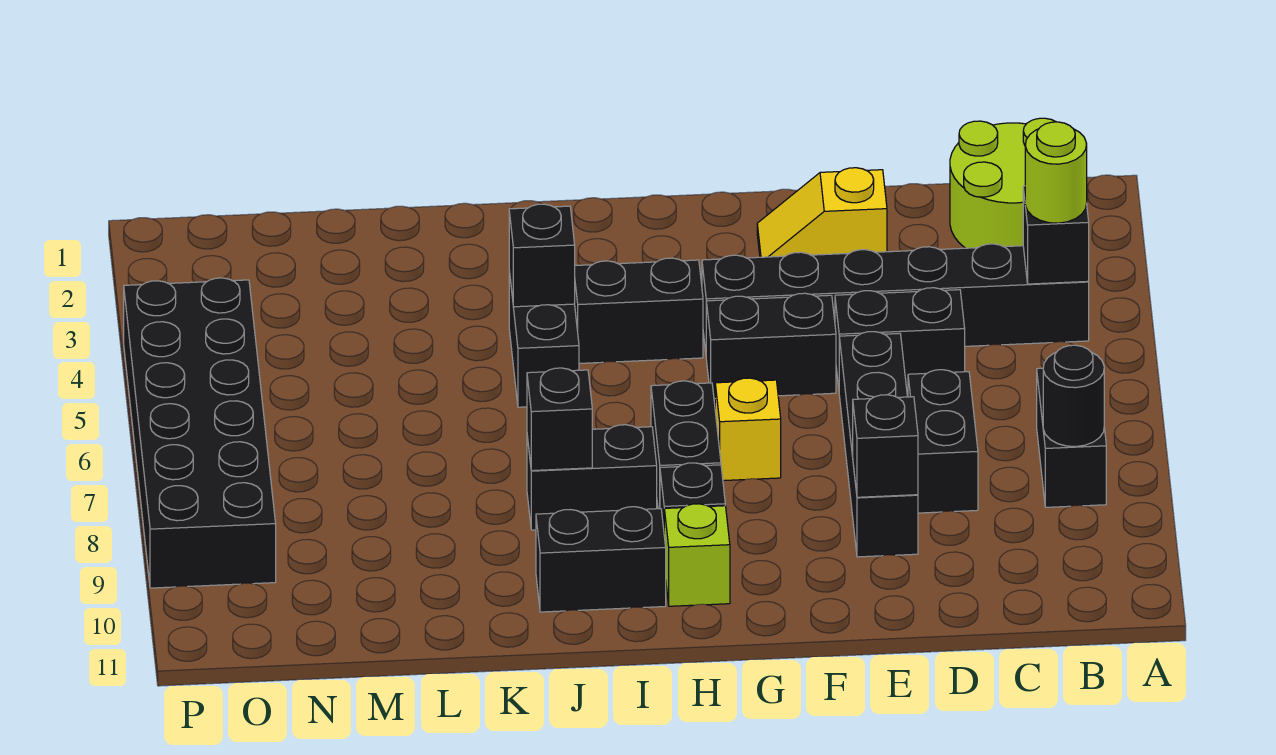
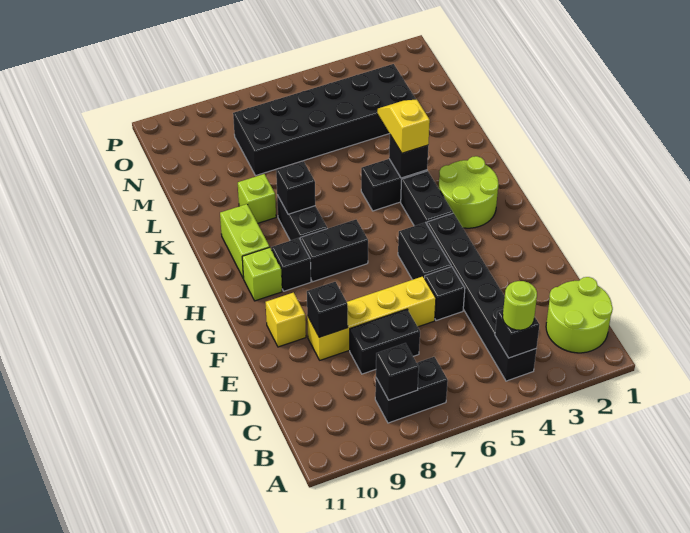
black 1x1 round brick [1043,345,1104,447] -> black 1x1 brick [376,343,419,400]
black 1x2 brick [835,288,965,390] -> black 1x1 brick [425,267,465,321]
yellow 1x2 slope [757,168,887,257] -> yellow 1x2 slope moved to [377,100,430,153]
black 1x4 brick [839,332,918,557] -> yellow 1x4 brick [307,276,436,360]
yellow 1x1 brick [715,378,781,481] -> yellow 1x1 brick moved to [266,293,306,347]
none -> lime 2x2 round brick [439,156,499,228]
black 1x2 brick [536,507,666,612] -> lime 1x2 brick [220,204,270,279]
none -> lime 1x1 brick [238,174,276,223]
black 2x6 brick [124,278,276,588] -> black 2x6 brick moved to [233,64,416,176]

